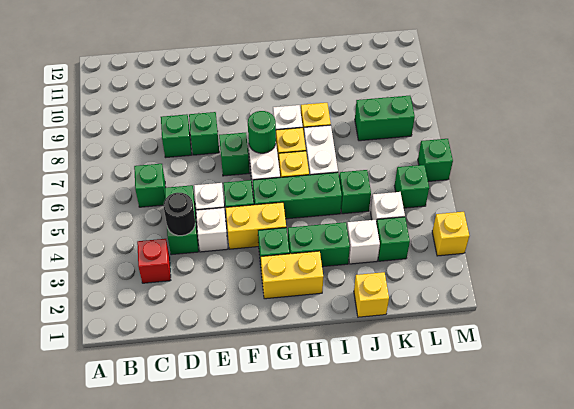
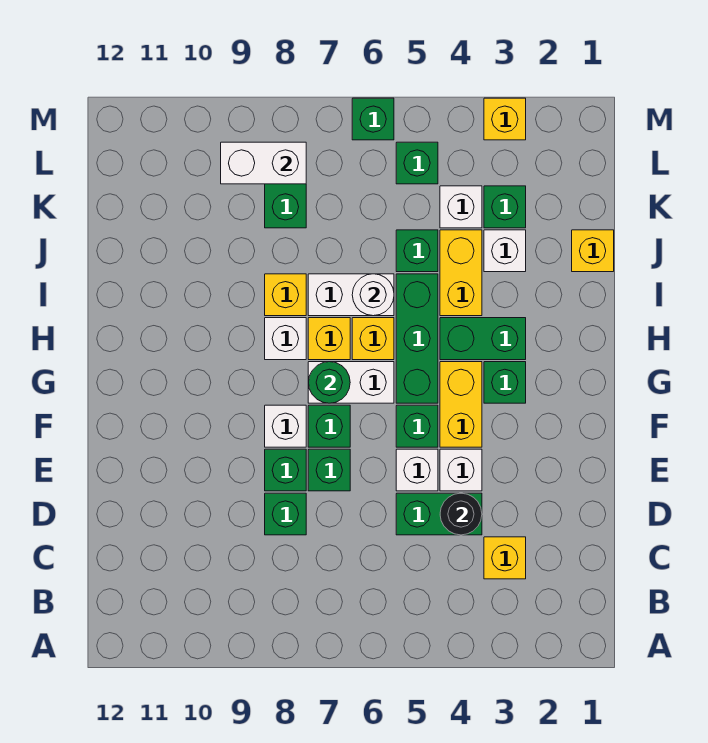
red 1x1 brick [137,239,171,283] -> yellow 1x1 brick [484,537,526,579]
green 1x1 brick [134,164,166,207] -> green 1x1 brick moved to [308,449,350,491]
none -> white 1x1 brick [265,405,306,447]
yellow 1x2 brick [261,251,323,299] -> yellow 1x2 brick moved to [440,230,482,316]
green 1x2 brick [288,222,350,267] -> green 1x2 brick turned to [440,318,526,360]
none -> white 1x1 round brick [352,274,394,316]
none -> white 1x2 brick [221,142,306,184]

